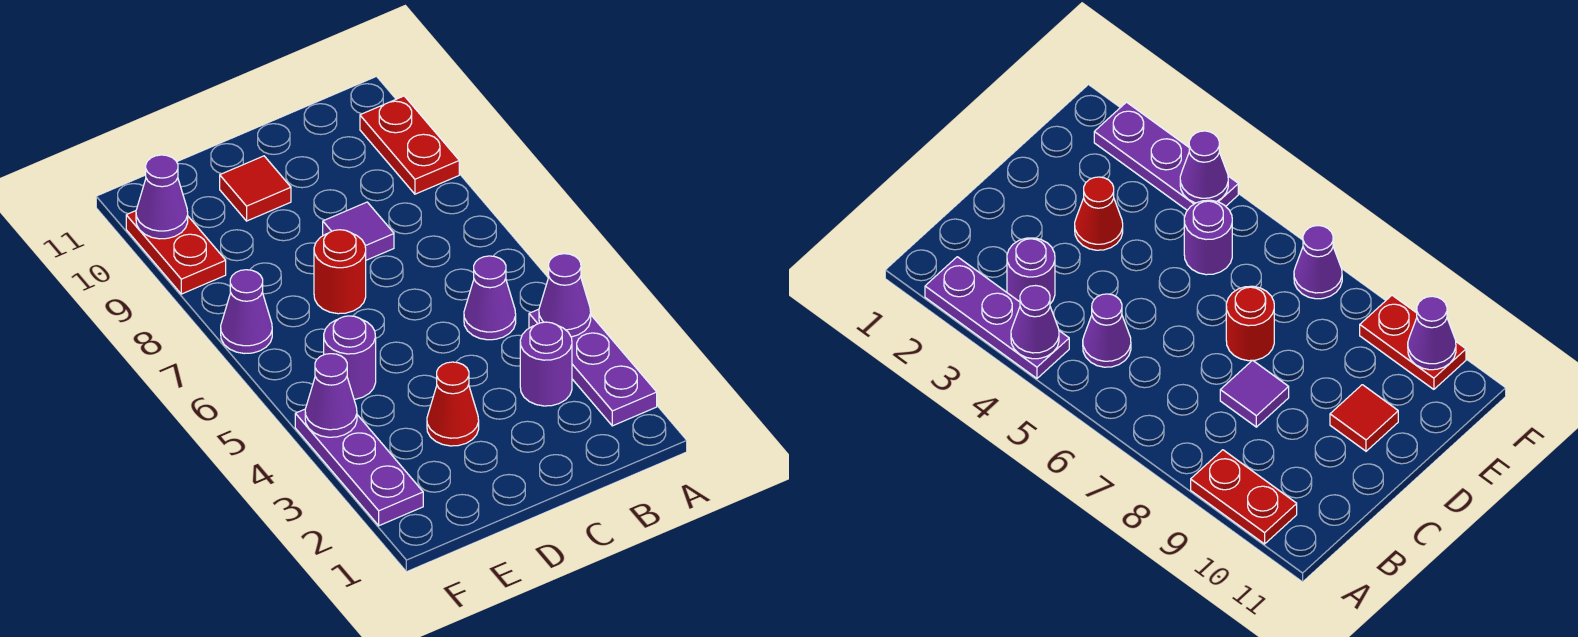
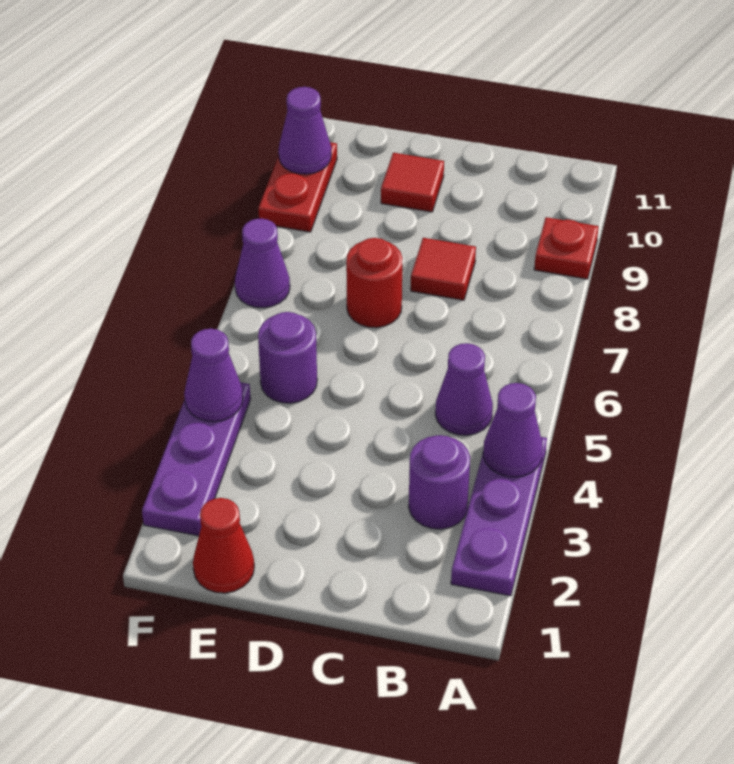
red 1x2 plate [360,96,459,194] -> red 1x1 plate [534,217,599,279]
purple 1x1 tile [323,202,394,260] -> red 1x1 tile [411,238,476,300]
red 1x1 cone [427,362,479,446] -> red 1x1 cone moved to [193,498,254,593]

